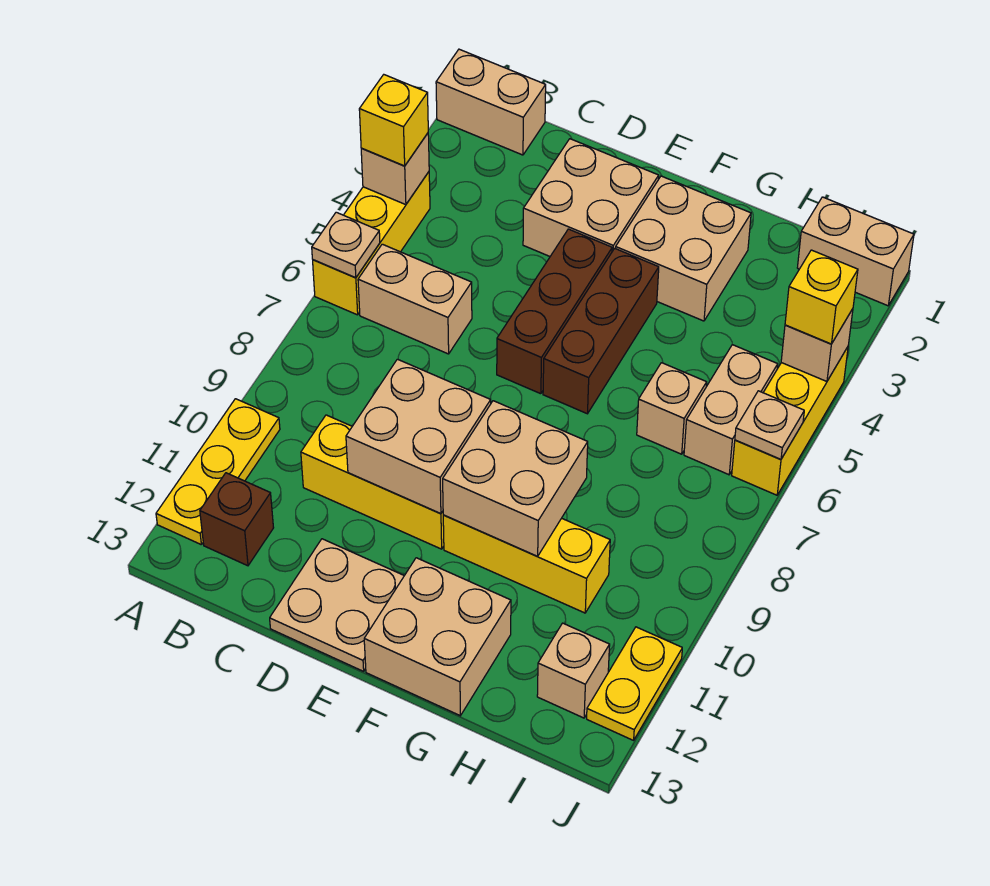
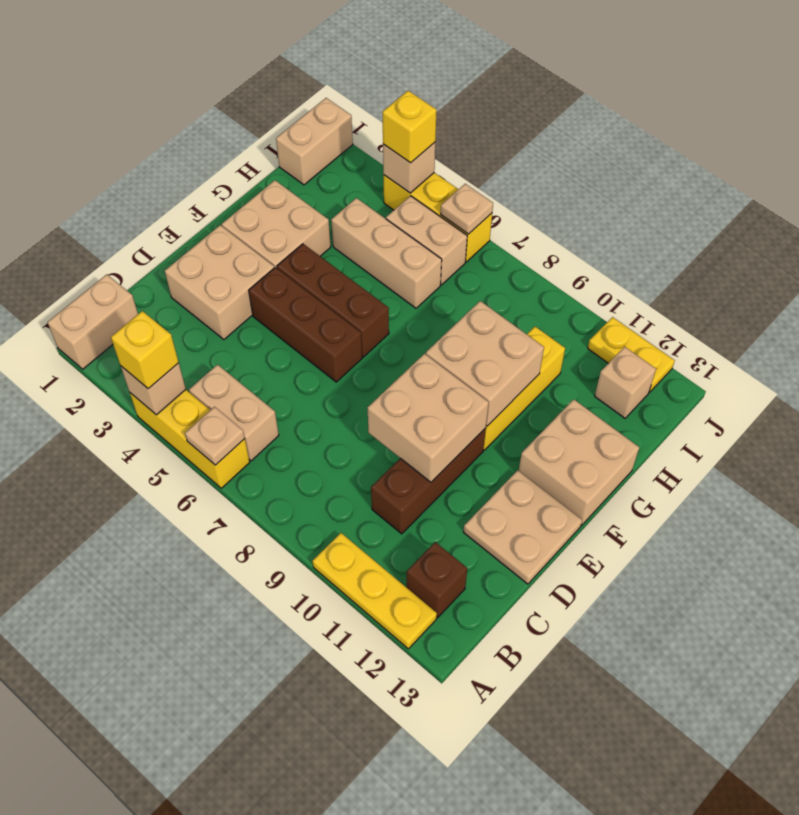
tan 1x2 brick [358,244,472,354] -> tan 1x2 brick turned to [189,365,279,461]
yellow 1x3 brick [301,415,444,549] -> brown 1x3 brick [371,428,486,534]
tan 1x1 brick [637,363,707,454] -> tan 1x3 brick [331,198,442,308]

